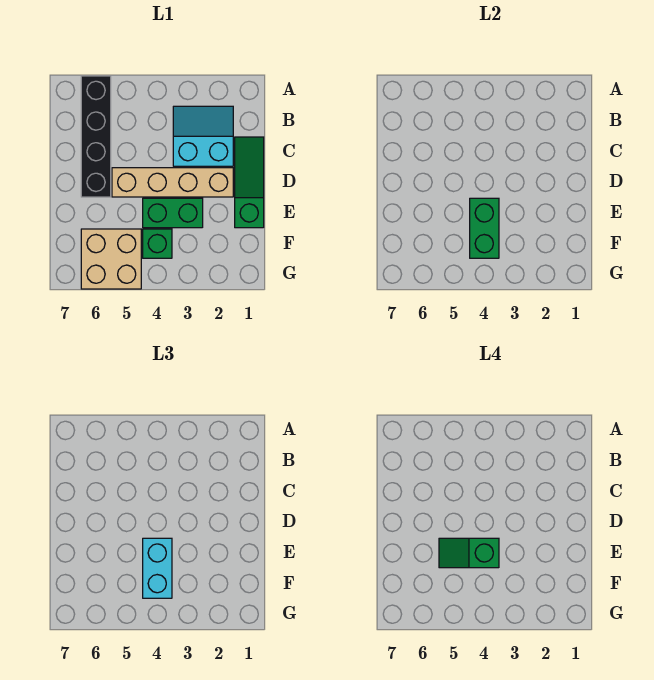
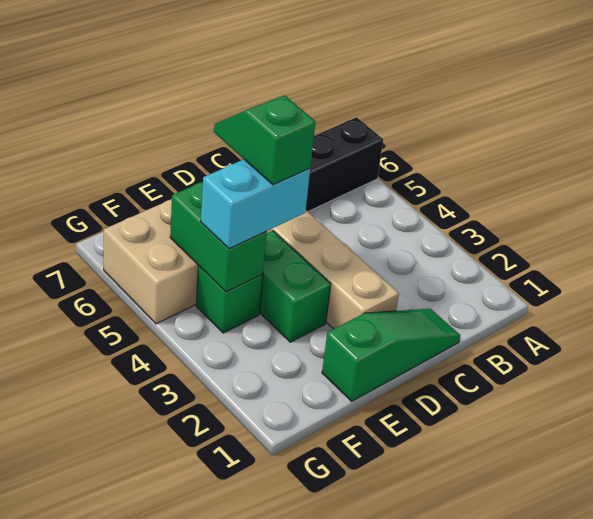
cyan 2x2 slope [173,106,233,166] -> none
green 1x2 brick [470,198,499,258] -> green 1x2 brick turned to [170,182,267,292]

